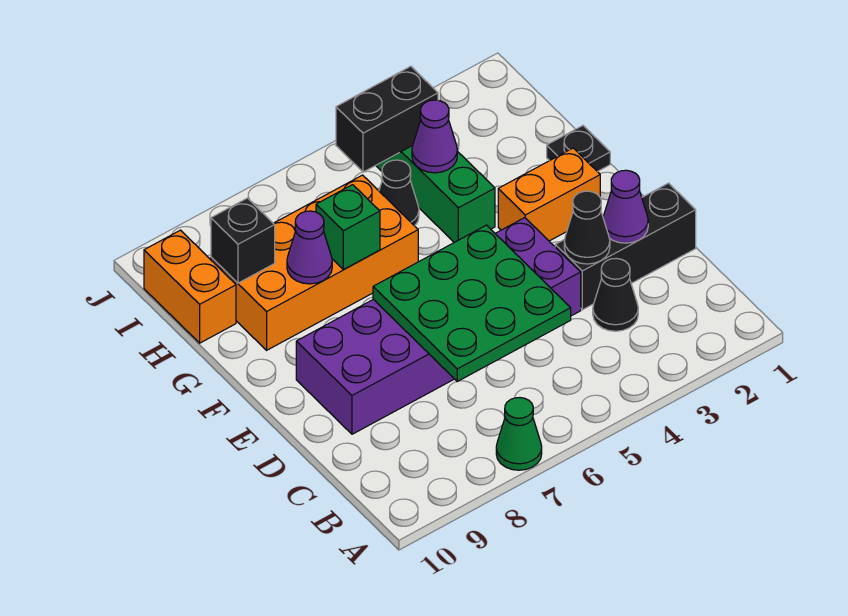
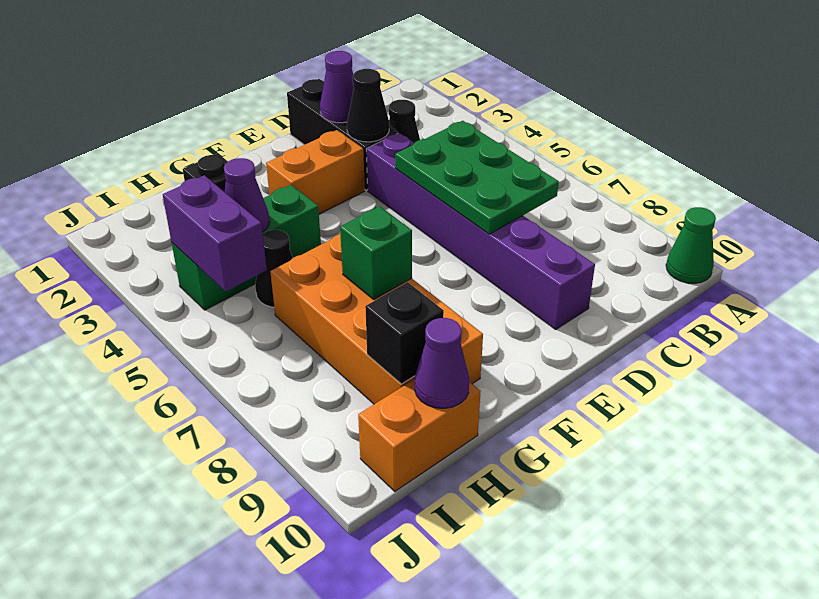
green 1x1 cone [496,398,542,470] -> green 1x1 cone moved to [666,207,716,284]
green 3x3 plate [373,225,571,381] -> green 2x3 plate [395,121,559,234]
purple 2x6 brick [296,218,581,434] -> purple 1x6 brick [366,133,595,330]
orange 1x2 brick [498,148,600,241] -> orange 1x2 brick turned to [266,130,365,214]
purple 1x1 cone [287,211,332,284] -> purple 1x1 cone moved to [415,318,469,408]
black 1x2 brick [336,66,438,172] -> purple 1x2 brick [163,175,267,291]

